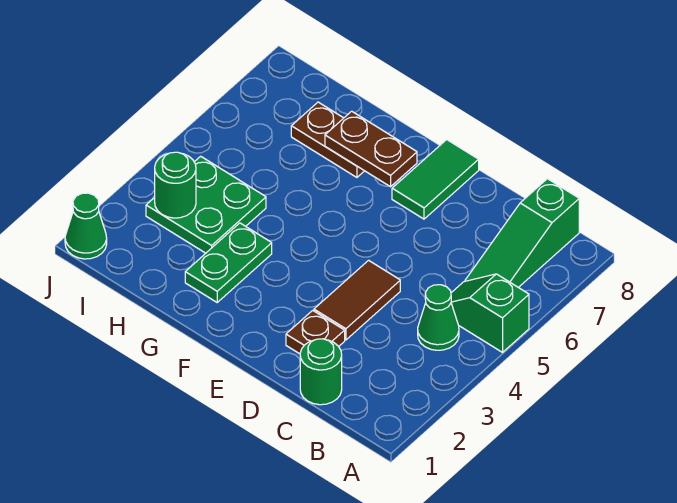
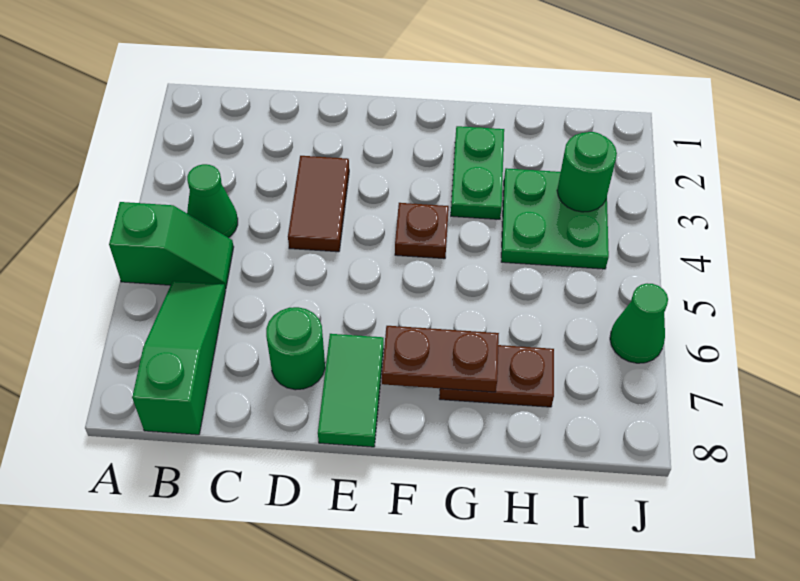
green 1x1 round brick [300,339,342,405] -> green 1x1 round brick moved to [266,307,325,390]
brown 1x1 plate [286,310,345,354] -> brown 1x1 plate moved to [395,203,449,259]
green 1x1 cone [65,193,107,259] -> green 1x1 cone moved to [610,283,668,363]

